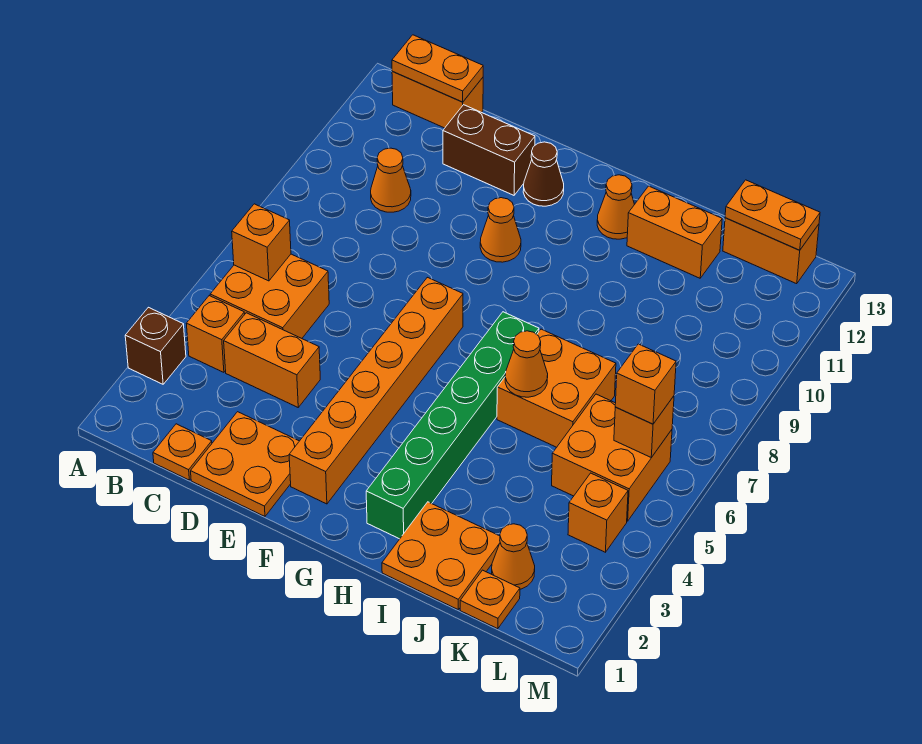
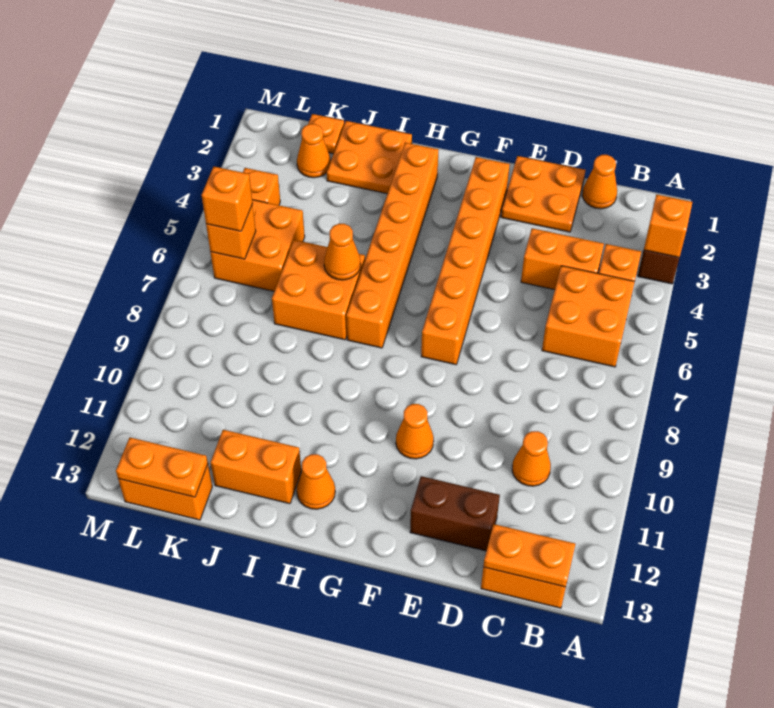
orange 1x1 brick [232,204,291,281] -> orange 1x1 brick moved to [644,194,692,258]
orange 1x1 plate [153,424,212,480] -> orange 1x1 cone [582,155,617,209]
brown 1x1 cone [523,142,564,206] -> none
green 1x6 brick [366,312,539,539] -> orange 1x6 brick [346,142,439,348]

